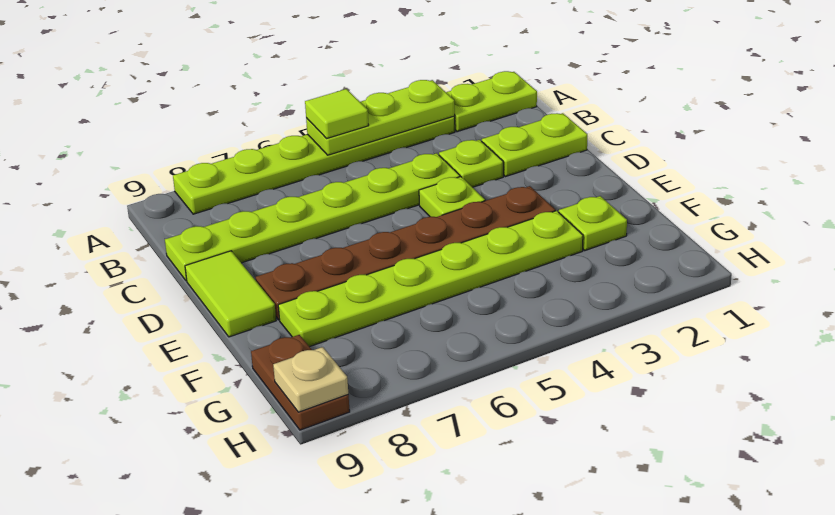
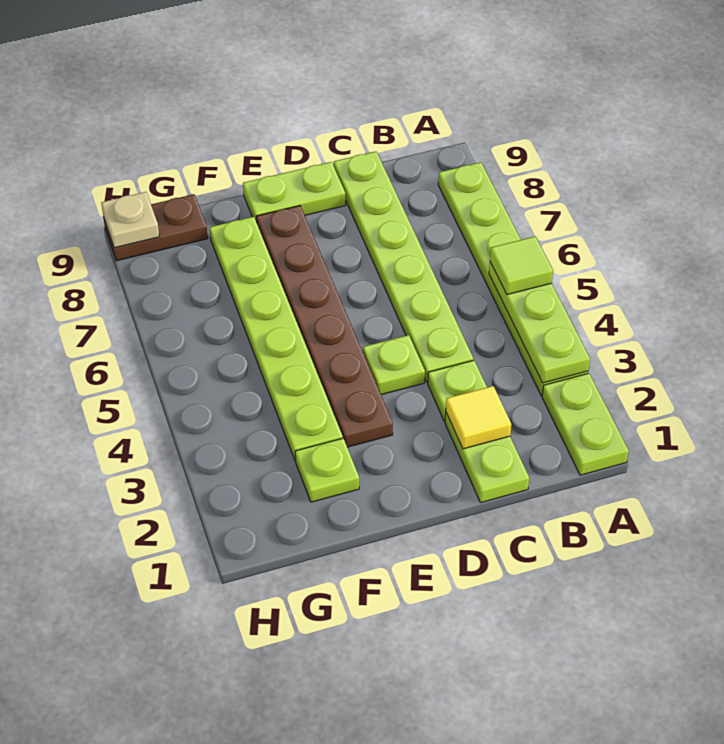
none -> yellow 1x1 tile [446,386,511,449]
lime 1x2 tile [185,251,276,337] -> lime 1x2 plate [243,162,346,222]

